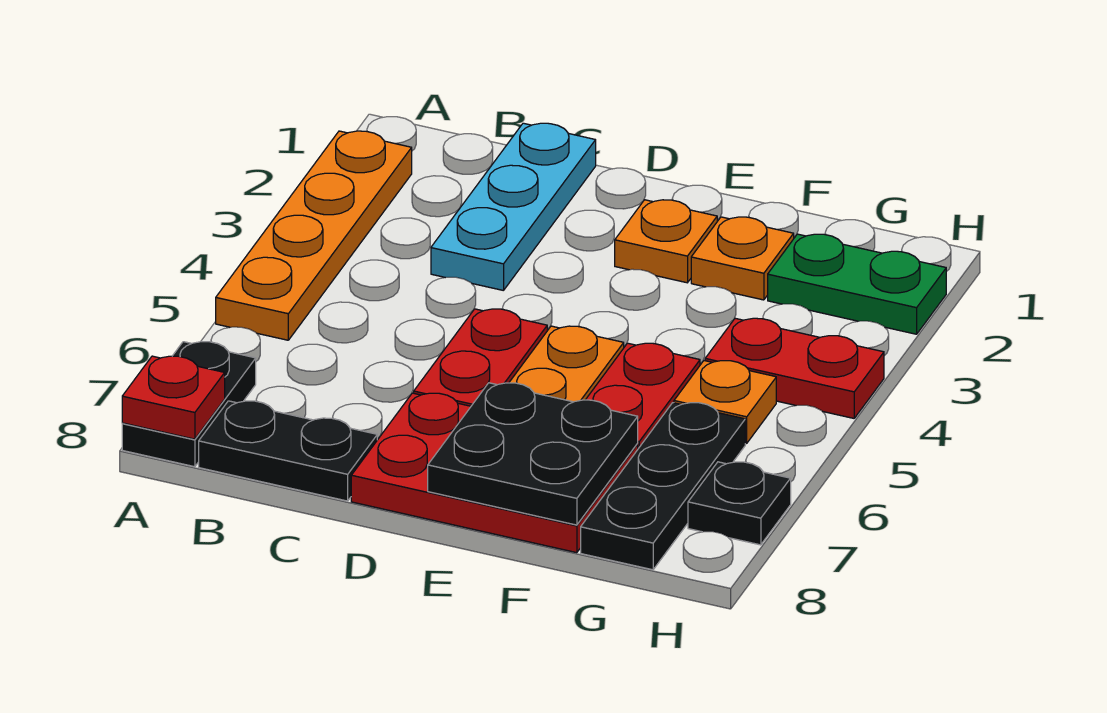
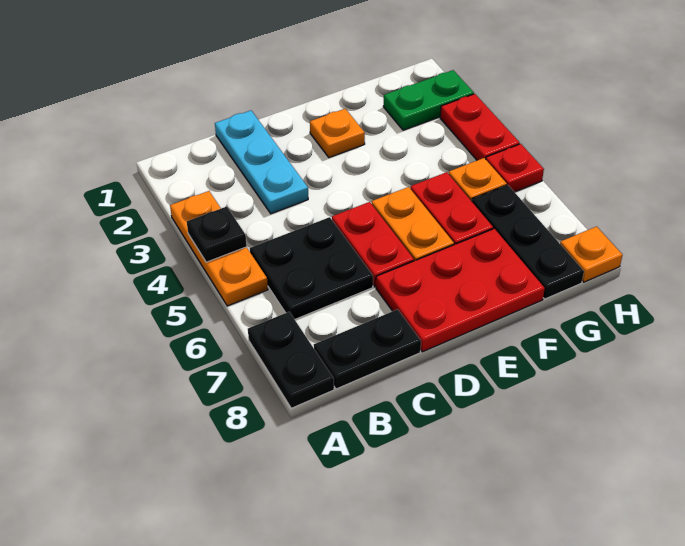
orange 1x4 plate [216,131,412,340] -> orange 1x3 plate [170,191,268,306]
red 1x1 plate [122,356,225,439] -> red 1x1 plate moved to [486,144,544,192]
black 2x2 plate [428,383,638,525] -> black 2x2 plate moved to [250,217,373,319]
orange 1x1 plate [691,217,794,300] -> orange 1x1 plate moved to [560,227,622,282]
red 1x2 plate [705,318,884,418] -> red 1x2 plate turned to [440,94,520,160]
black 1x1 plate [688,462,791,545] -> black 1x1 plate moved to [187,206,247,262]

